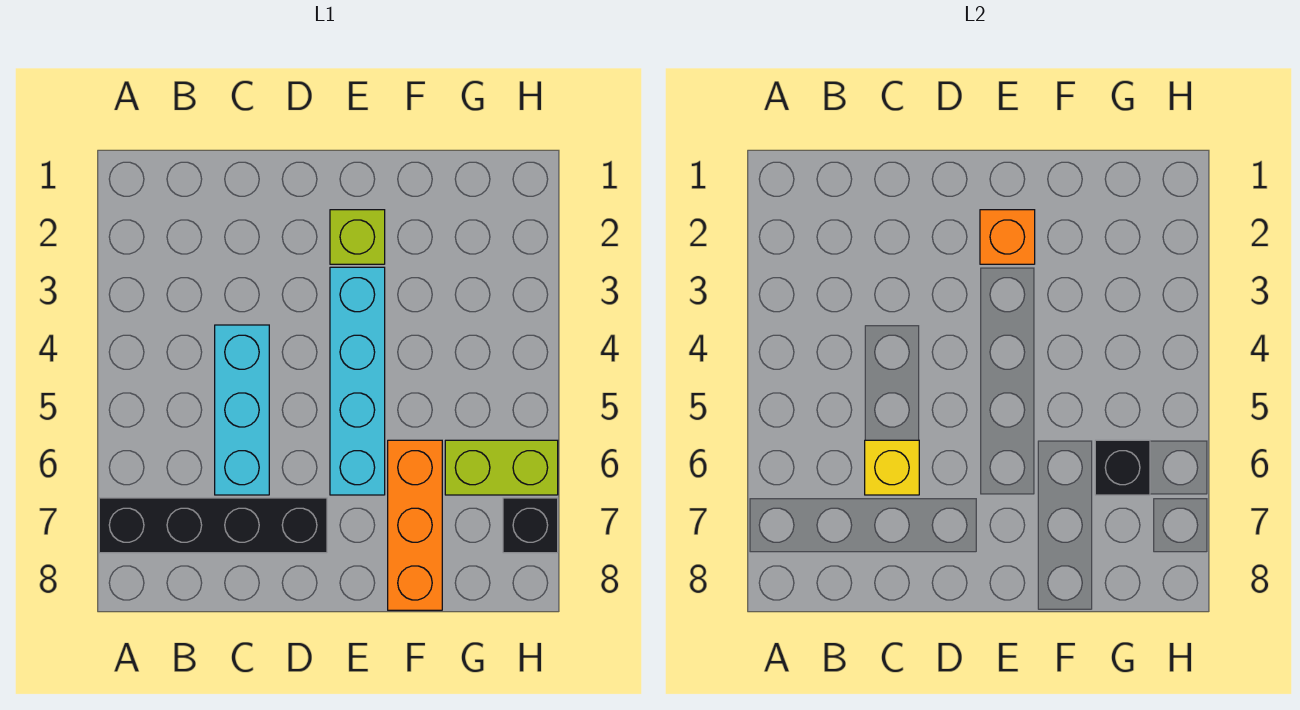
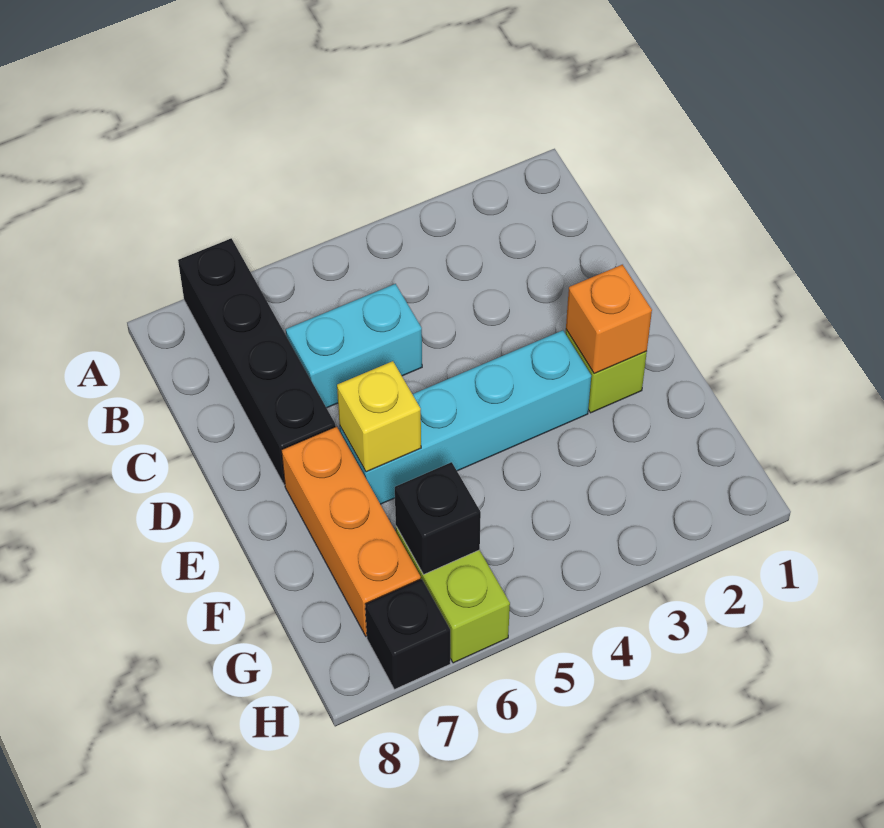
cyan 1x3 brick [215,325,269,495] -> cyan 1x2 brick [286,284,422,408]
yellow 1x1 brick [865,440,919,495] -> yellow 1x1 brick moved to [337,361,421,472]
orange 1x3 brick [388,440,442,610] -> orange 1x3 brick turned to [281,426,421,637]

